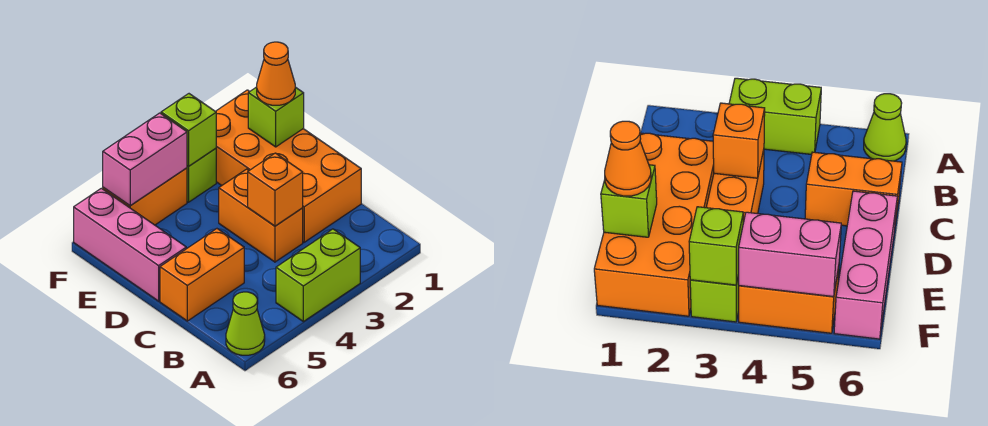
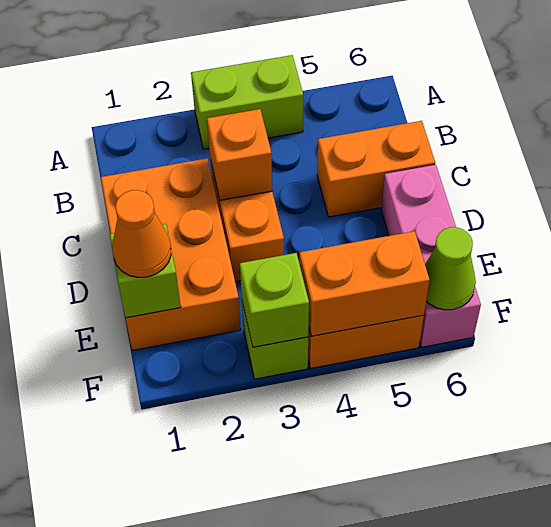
lime 1x1 cone [226,292,265,355] -> lime 1x1 cone moved to [425,227,476,310]
orange 2x4 brick [215,90,361,242] -> orange 2x3 brick [101,158,241,350]
pink 1x2 brick [103,113,187,206] -> orange 1x2 brick [299,231,429,336]

